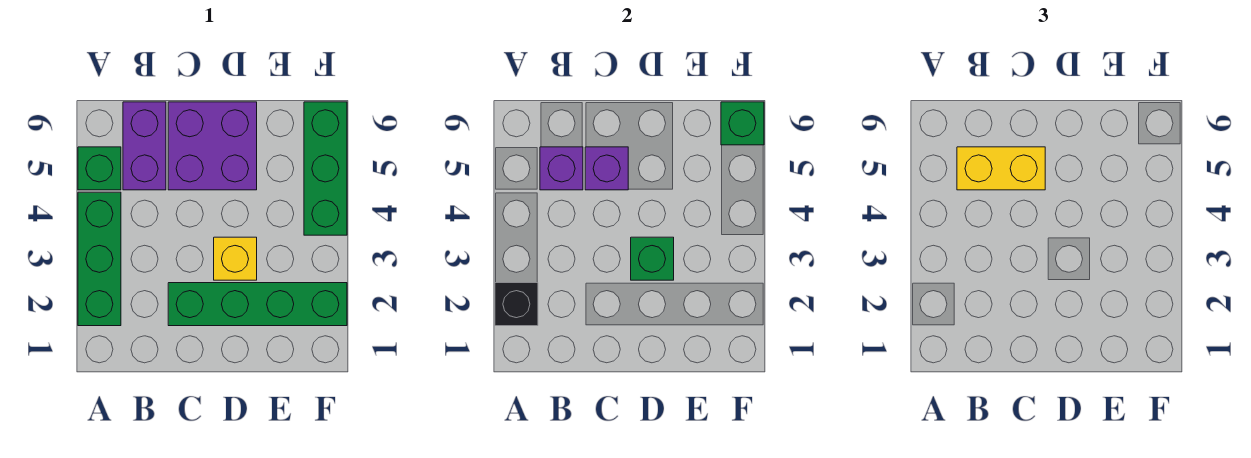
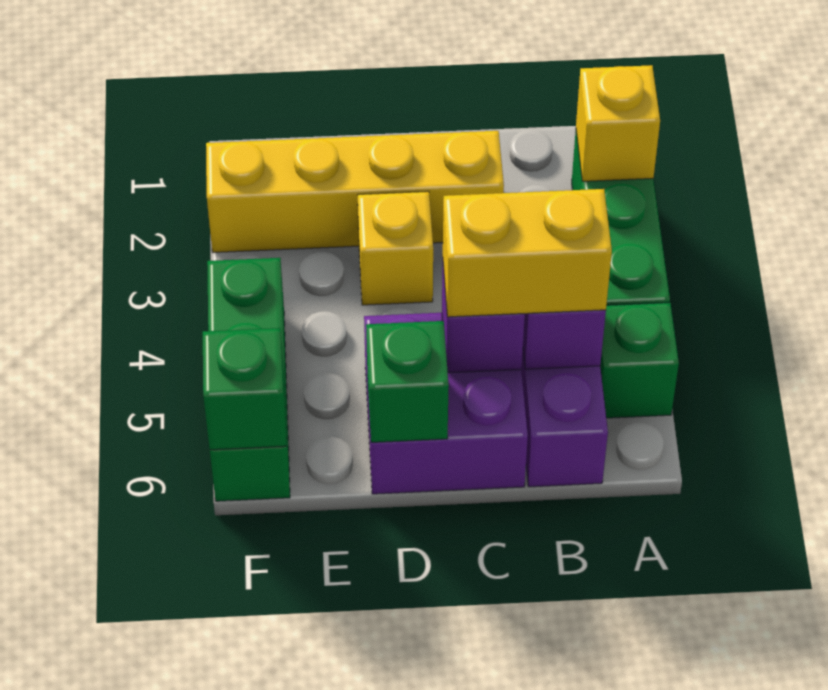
black 1x1 brick [495,283,538,326] -> yellow 1x1 brick [576,65,660,181]
green 1x4 brick [168,283,347,326] -> yellow 1x4 brick [206,131,504,252]
green 1x1 brick [631,237,674,280] -> green 1x1 brick moved to [366,321,449,442]

